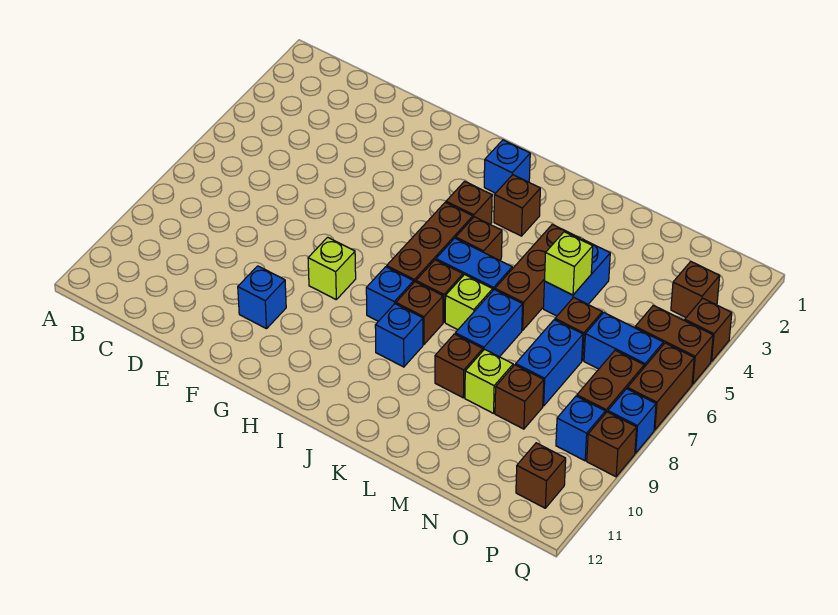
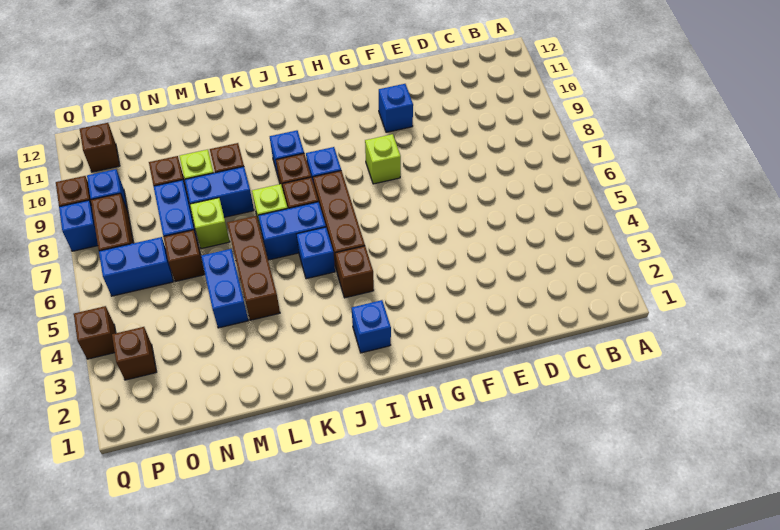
brown 1x1 brick [494,175,540,236] -> none
brown 1x1 brick [456,217,502,260] -> blue 1x1 brick [296,227,335,279]
blue 1x2 brick [455,290,523,357] -> blue 1x2 brick turned to [184,167,254,217]
lime 1x1 brick [544,232,593,295] -> lime 1x1 brick moved to [190,198,230,249]
brown 1x2 brick [635,305,713,384] -> none
brown 1x2 brick [627,343,694,430] -> none

